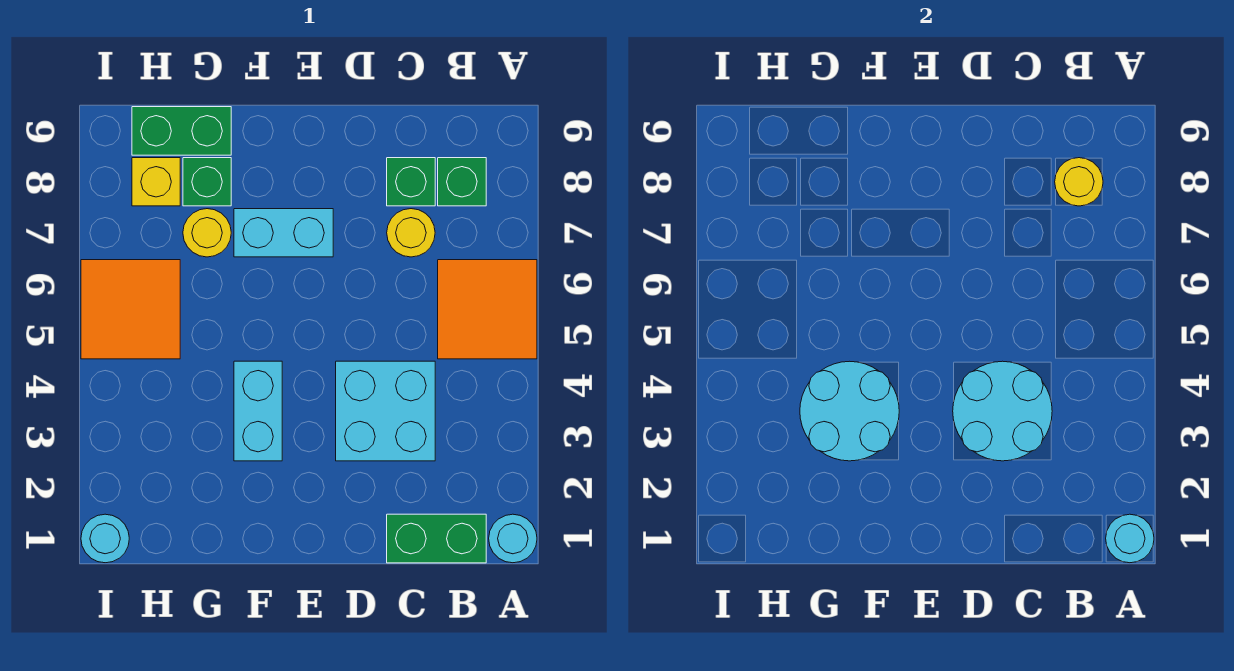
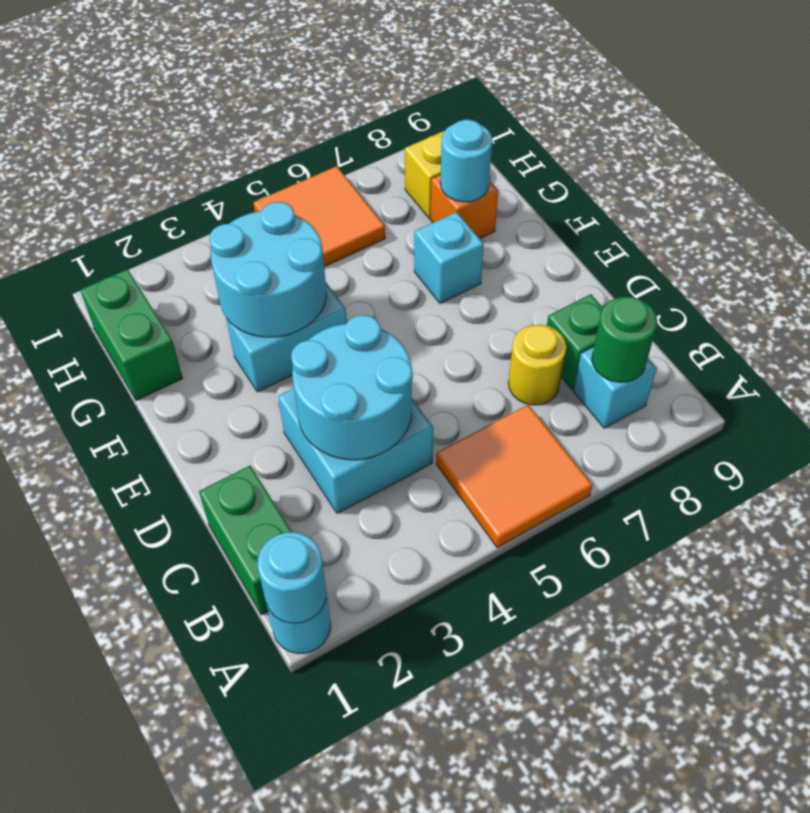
green 1x1 brick [438,158,486,206] -> cyan 1x1 brick [574,347,657,428]
yellow 1x1 round brick [1055,158,1103,206] -> green 1x1 round brick [592,297,657,382]
cyan 1x2 brick [234,209,333,257] -> cyan 1x1 brick [414,212,484,303]
yellow 1x1 round brick [183,209,231,257] -> none
green 1x1 brick [183,158,231,206] -> orange 1x1 brick [430,175,498,239]
green 1x2 brick [132,107,231,155] -> green 1x2 brick moved to [80,269,183,401]
cyan 1x1 round brick [81,514,129,563] -> cyan 1x1 round brick moved to [440,120,492,202]

